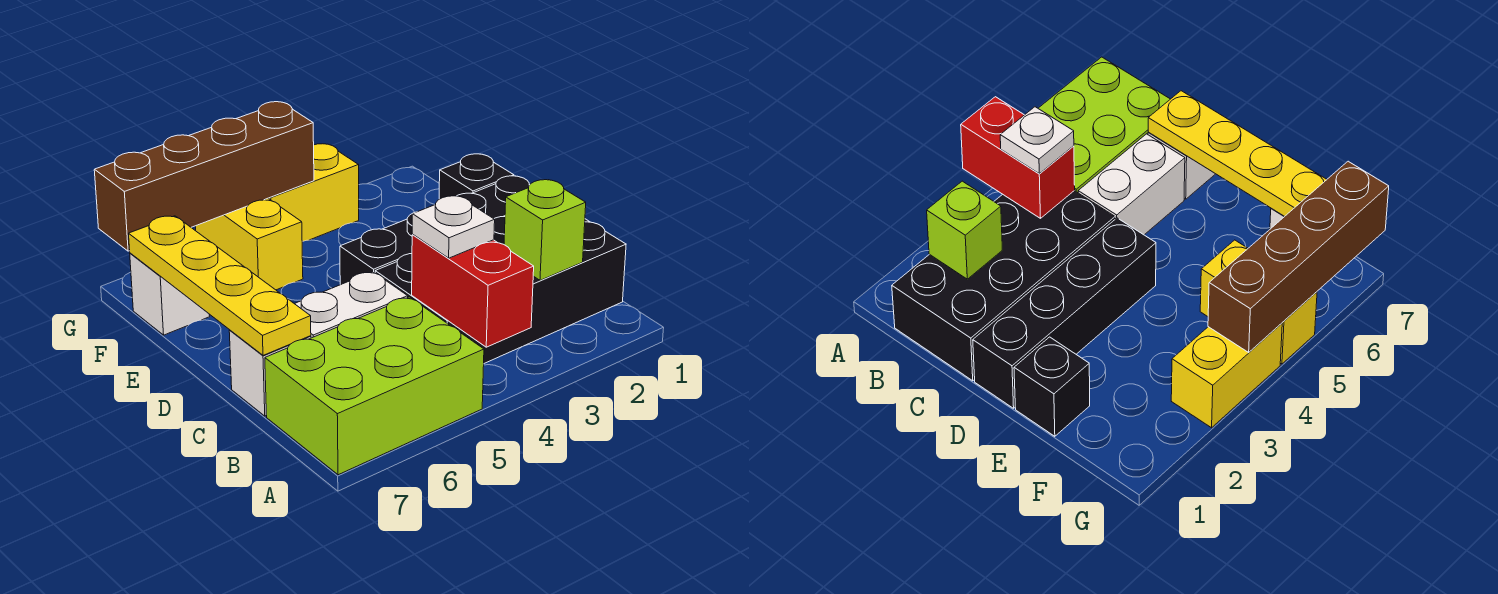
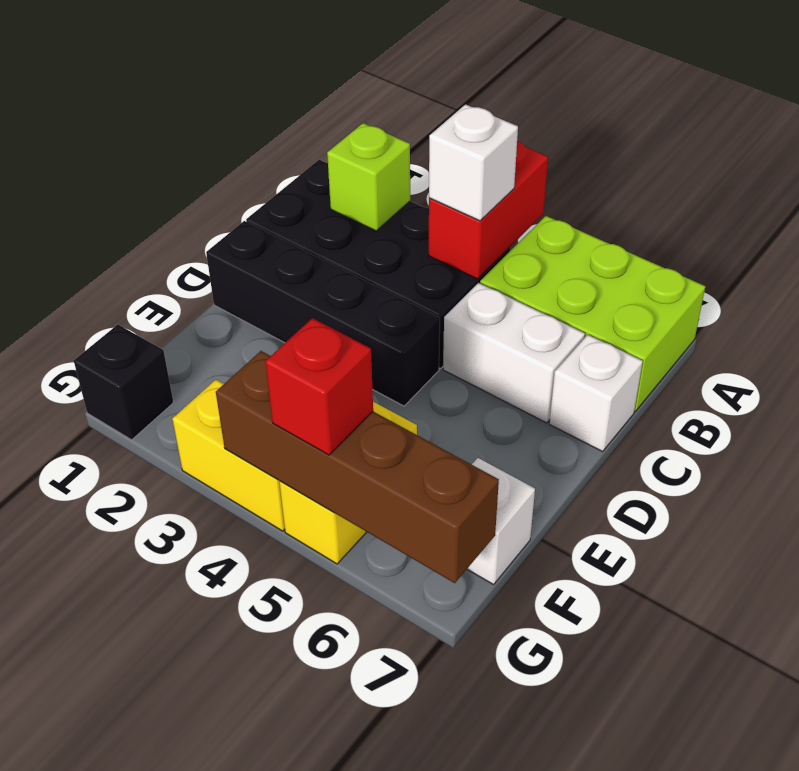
white 1x1 plate [412,196,495,258] -> white 1x1 brick [429,105,518,221]
yellow 1x4 plate [129,216,311,355] -> none
black 1x1 brick [439,154,514,199] -> black 1x1 brick moved to [74,325,174,440]
none -> red 1x1 brick [265,318,373,455]

